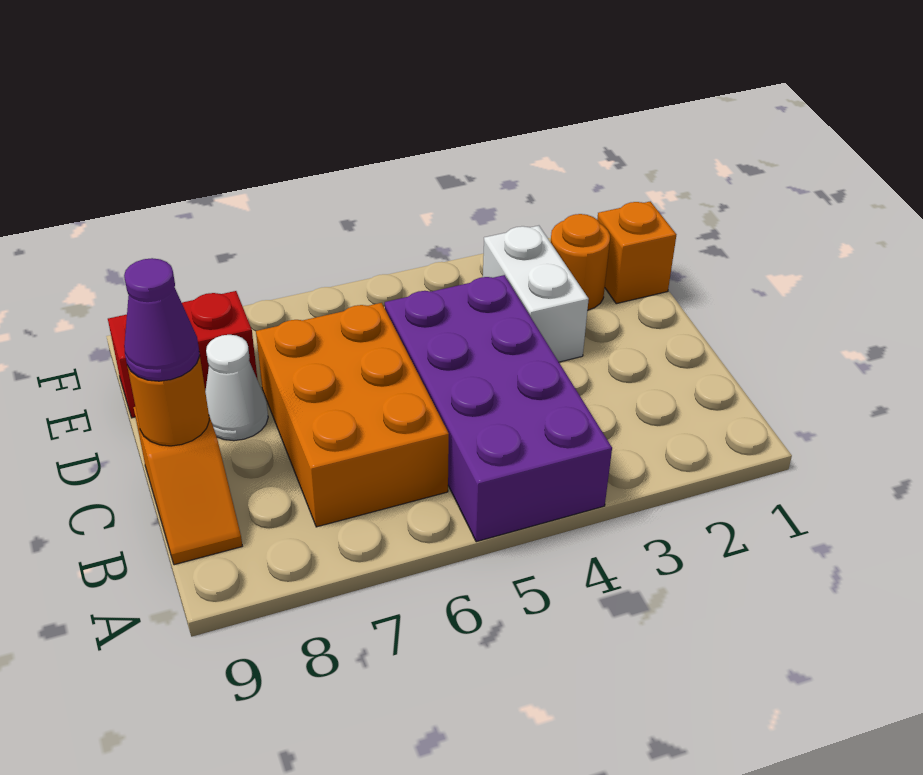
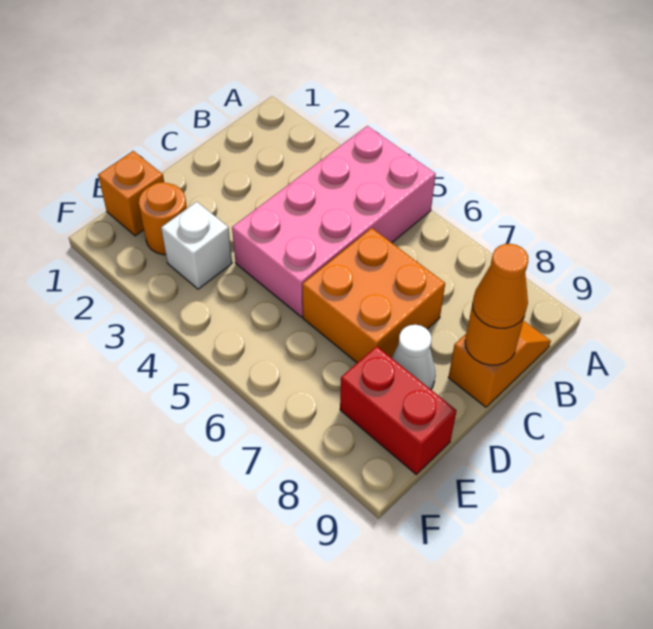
purple 2x4 brick [385,275,612,542] -> pink 2x4 brick [232,126,436,317]
orange 2x3 brick [256,303,449,527] -> orange 2x2 brick [302,228,445,363]
purple 1x1 cone [124,258,200,381] -> orange 1x1 cone [472,244,528,328]
white 1x2 brick [483,226,589,362] -> white 1x1 brick [161,202,232,289]

